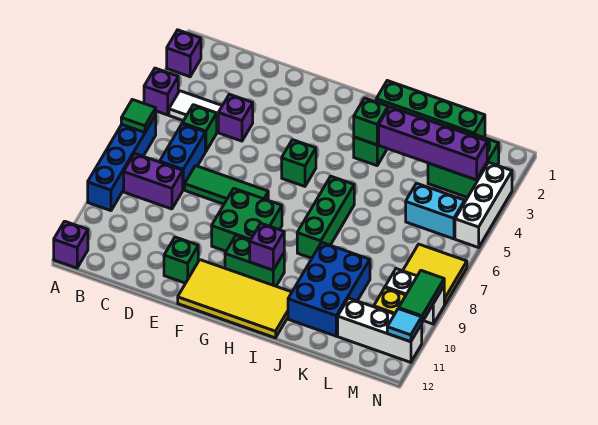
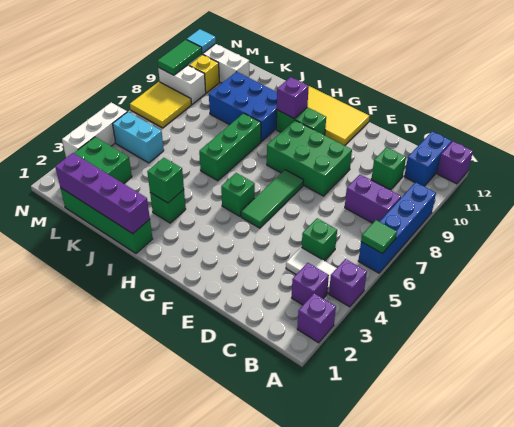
blue 1x2 brick [160,124,205,190] -> blue 1x2 brick moved to [404,131,452,186]
purple 1x1 brick [218,94,253,141] -> purple 1x1 brick moved to [292,263,329,305]
green 1x3 tile [185,166,268,204] -> green 1x3 tile turned to [241,170,303,228]
green 1x1 brick [164,237,198,283] -> green 1x1 brick moved to [371,147,406,190]
green 2x2 brick [212,189,282,251] -> green 2x3 brick [267,120,352,196]
purple 1x4 brick [378,107,487,180] -> purple 1x4 brick moved to [55,153,150,234]
blue 2x3 brick [288,242,370,336] -> blue 2x3 brick turned to [209,72,277,142]

